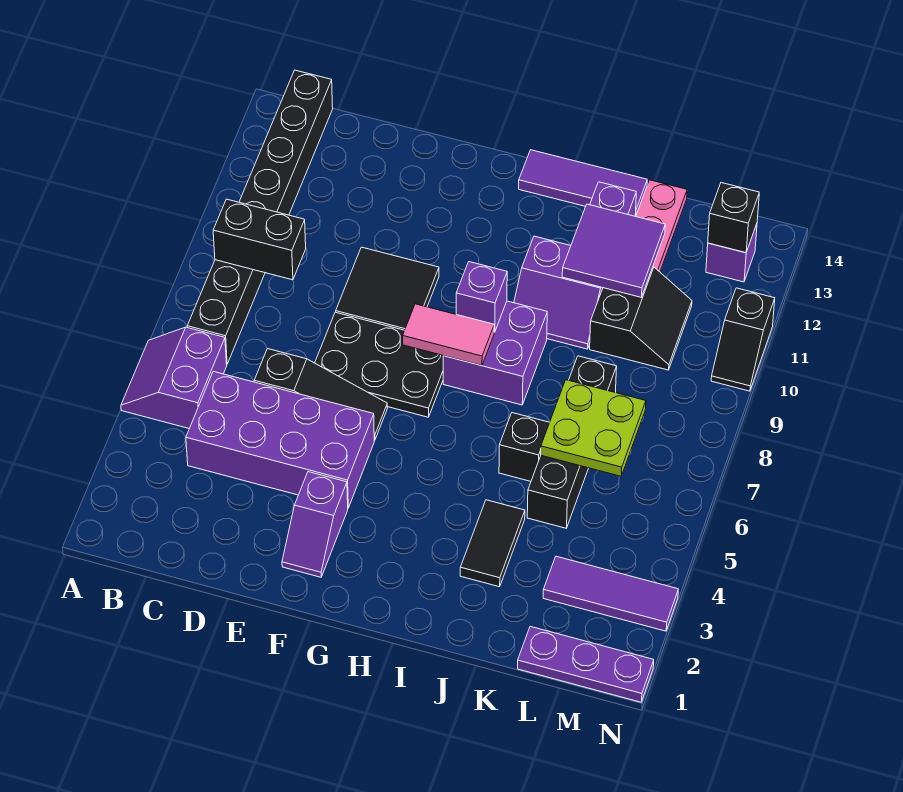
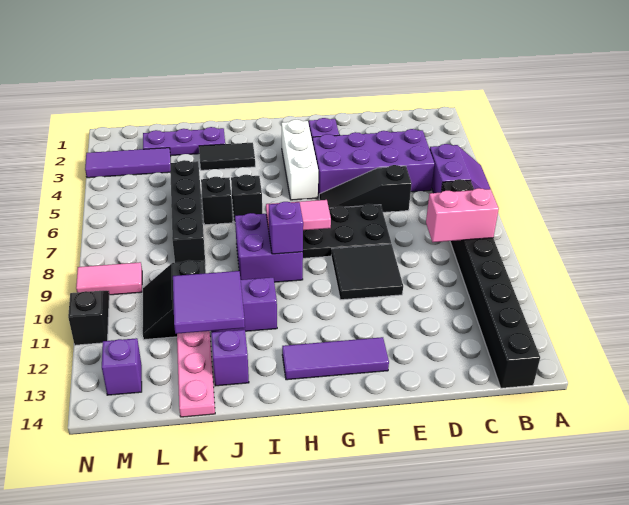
black 1x2 brick [213,199,306,280] -> pink 1x2 brick [426,188,499,242]
none -> white 1x3 brick [282,120,318,200]
purple 1x3 tile [519,150,647,216] -> purple 1x3 tile moved to [282,337,389,380]
black 1x2 tile [460,500,525,587] -> black 1x2 tile turned to [199,143,255,170]
lime 2x2 plate [541,380,646,476] -> none
purple 1x3 plate [518,626,654,702] -> purple 1x3 plate moved to [143,127,225,155]
none -> pink 1x2 tile [76,262,142,295]
black 1x1 brick [708,183,759,253] -> black 1x1 brick moved to [231,175,262,222]

